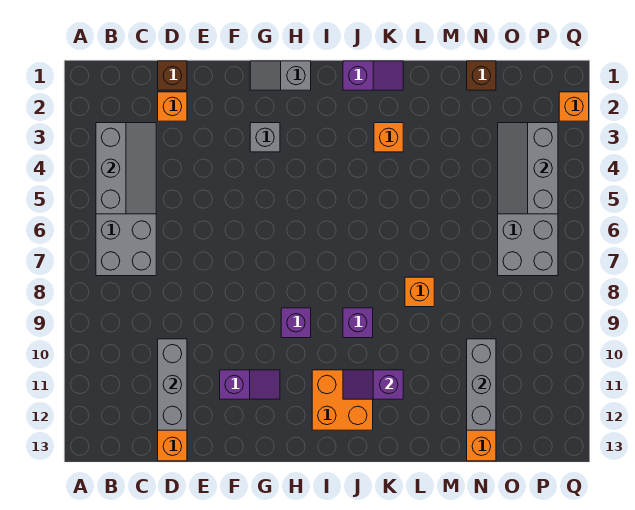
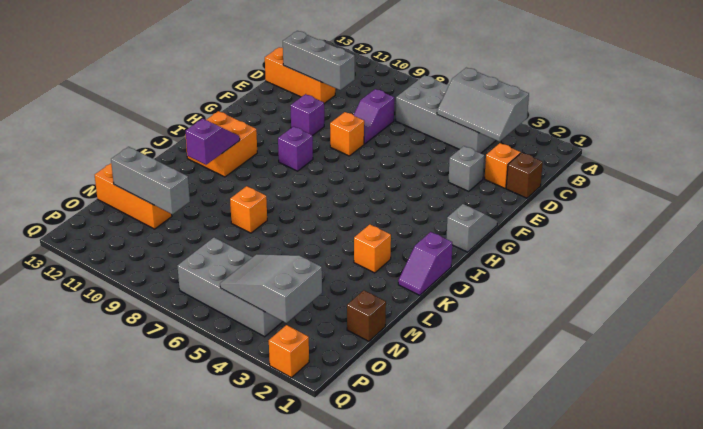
none -> orange 1x1 brick [330,112,364,156]
purple 1x2 slope [220,370,280,399] -> purple 1x2 slope moved to [354,89,394,144]
grey 1x1 brick [250,123,280,152] -> grey 1x1 brick moved to [448,146,484,191]
purple 1x1 brick [343,308,373,338] -> purple 1x1 brick moved to [290,94,324,136]
grey 2x3 slope [498,123,558,214] -> grey 2x3 slope turned to [220,254,322,323]

